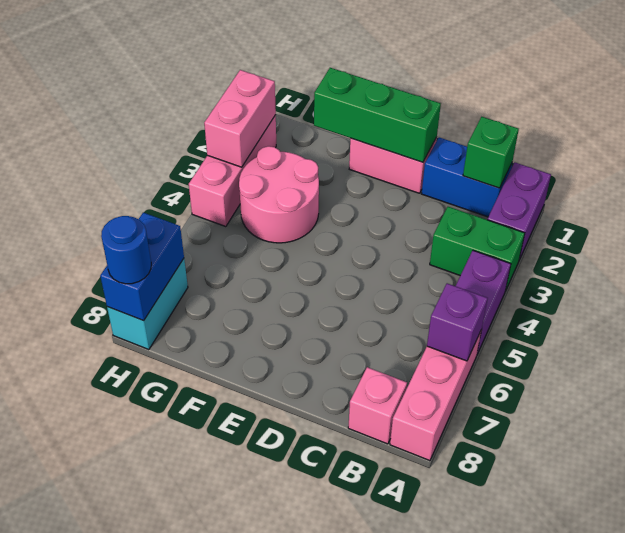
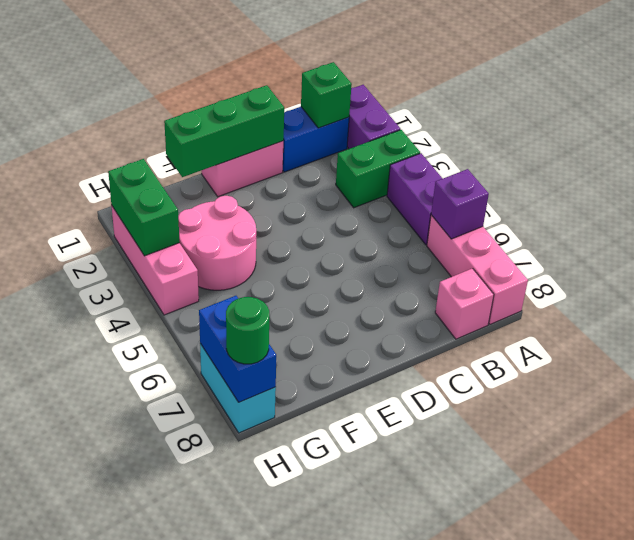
pink 1x2 brick [204,70,276,167] -> green 1x2 brick [108,159,180,256]
blue 1x1 round brick [101,216,151,284] -> green 1x1 round brick [226,297,269,364]

